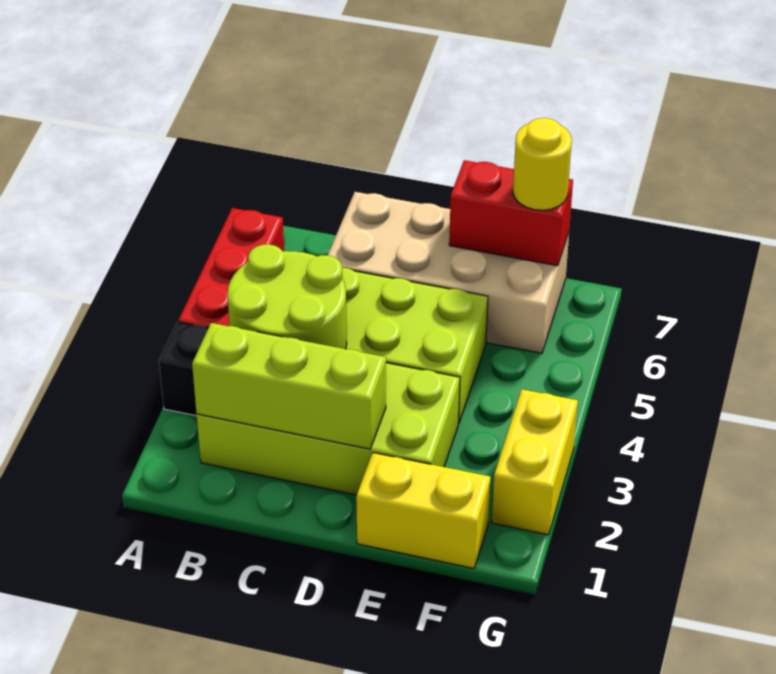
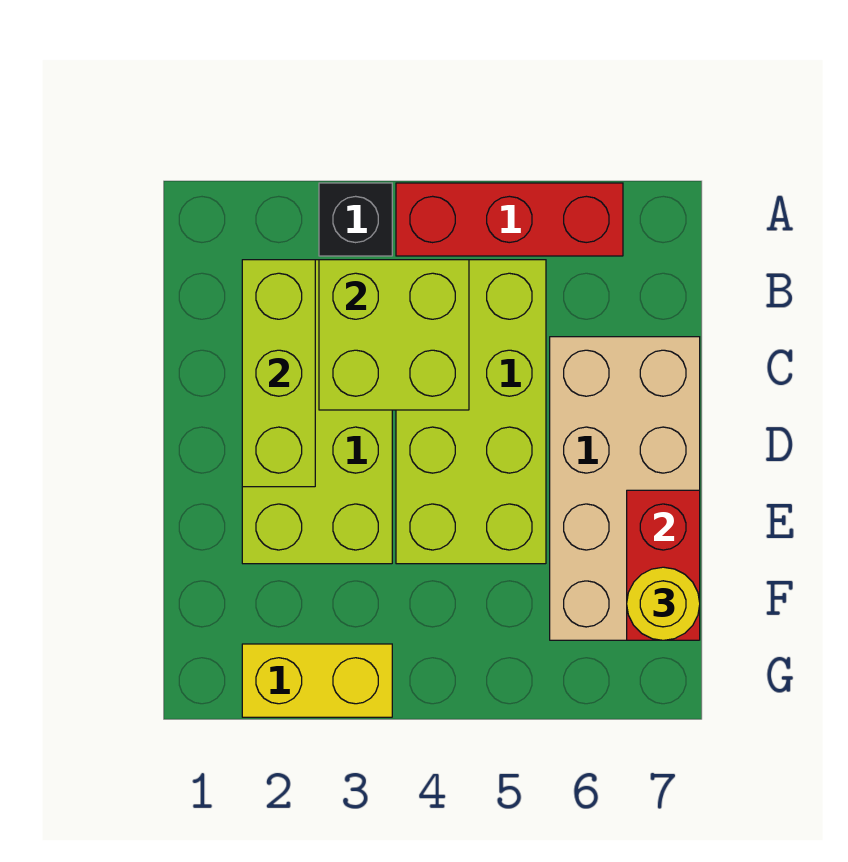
lime 2x2 round brick [227,244,347,349] -> lime 2x2 brick [319,260,469,410]
yellow 1x2 brick [356,453,490,568] -> none

